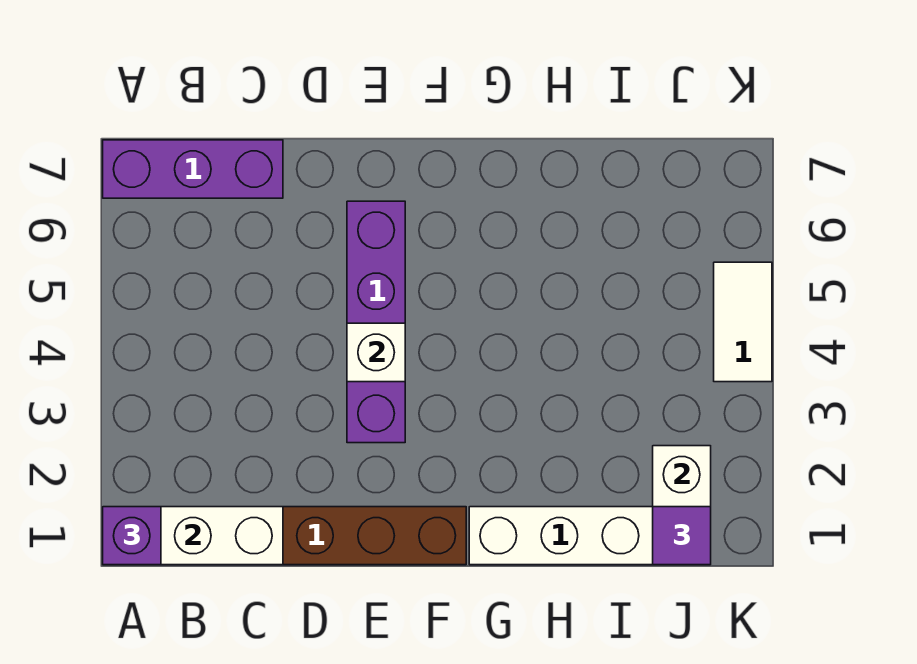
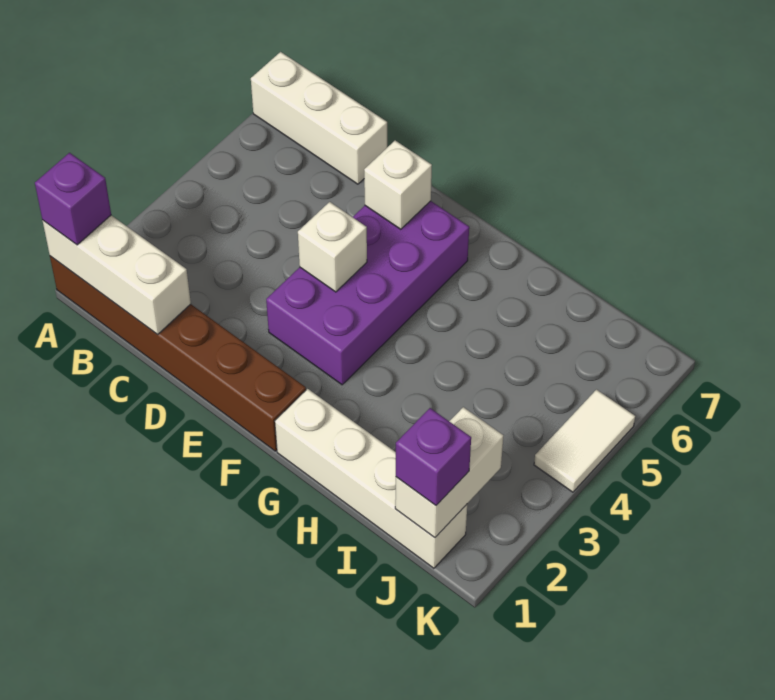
purple 1x3 brick [103,140,283,198] -> white 1x3 brick [251,52,387,184]
purple 1x4 brick [347,201,405,443] -> purple 2x4 brick [266,201,469,385]
none -> white 1x1 brick [364,141,432,229]
purple 1x1 tile [653,507,711,565] -> purple 1x1 brick [396,408,471,505]

